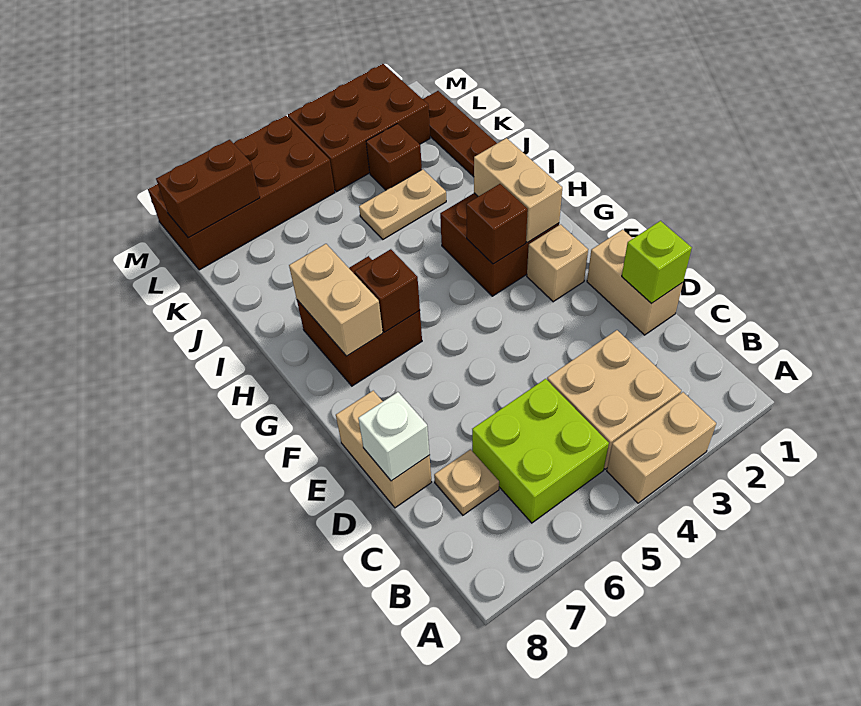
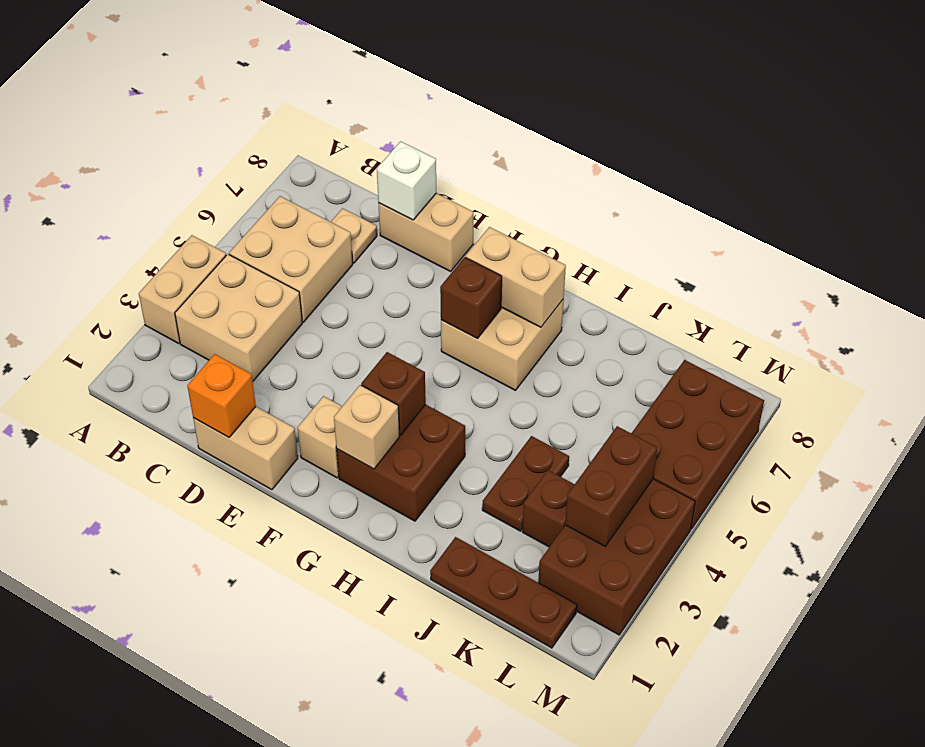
lime 2x2 brick [472,379,609,523] -> tan 2x2 brick [229,196,353,322]
lime 1x1 brick [622,221,692,303] -> orange 1x1 brick [187,354,256,437]
tan 1x2 brick [474,138,562,243] -> tan 1x1 brick [334,385,399,469]
brown 2x2 brick [297,256,422,386] -> tan 2x2 brick [441,299,564,390]
tan 1x2 plate [359,169,446,239] -> brown 1x2 plate [482,436,569,531]
brown 2x4 brick [148,116,335,270] -> brown 2x3 brick [632,360,764,529]
brown 1x2 brick [156,140,260,238] -> brown 1x2 brick moved to [565,426,657,546]

